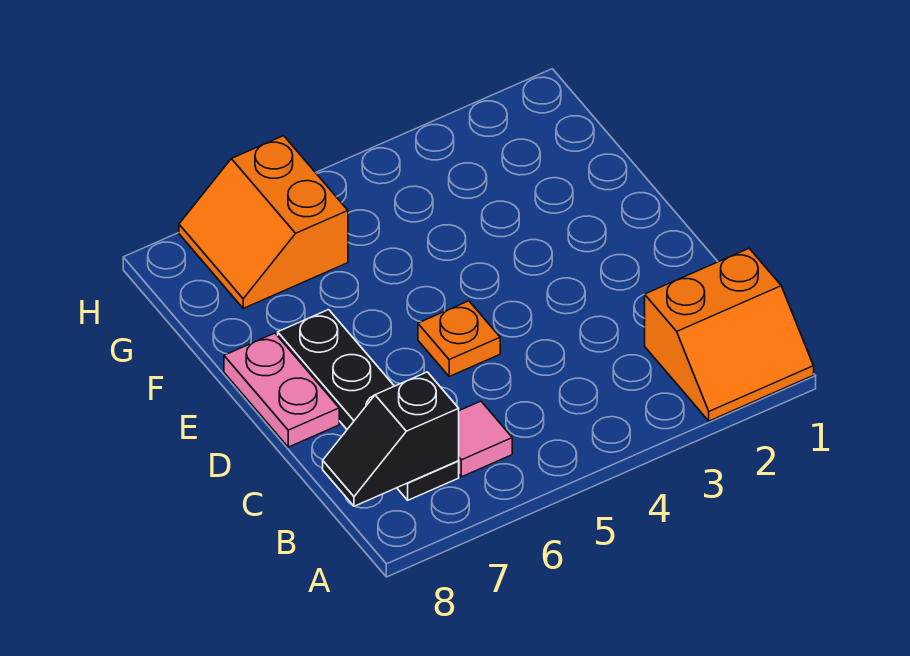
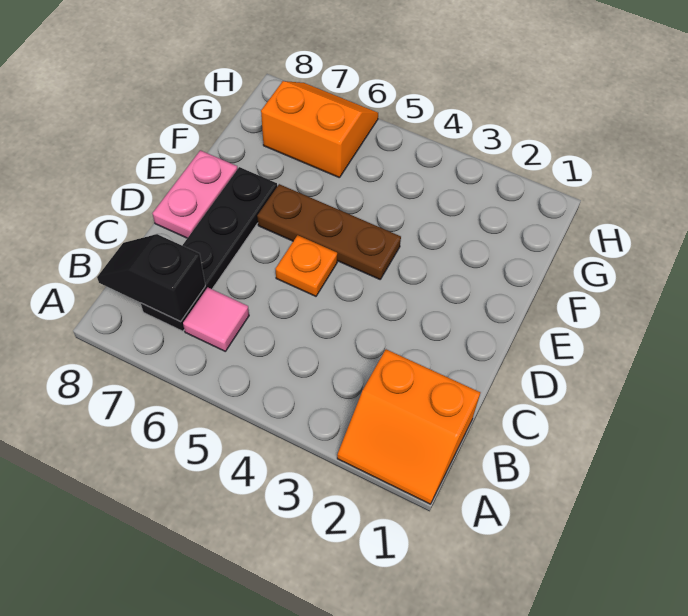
none -> brown 1x3 plate [257,184,401,279]
orange 2x2 slope [179,136,348,308] -> orange 2x2 slope turned to [261,81,378,178]

